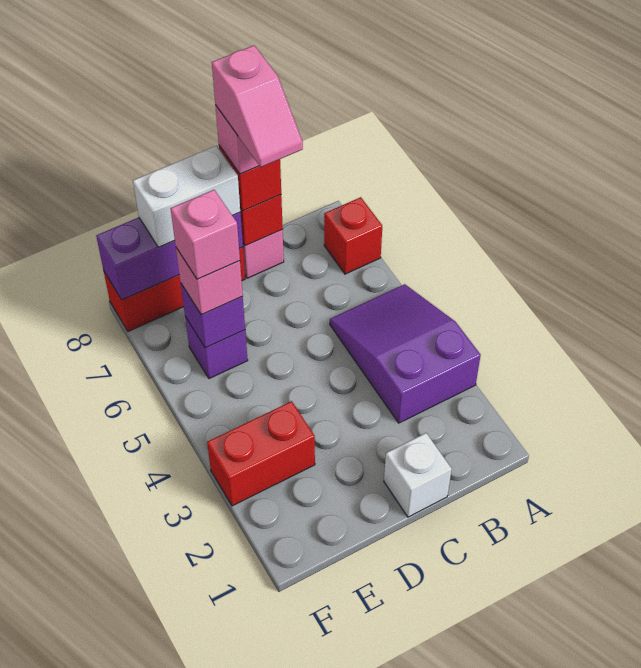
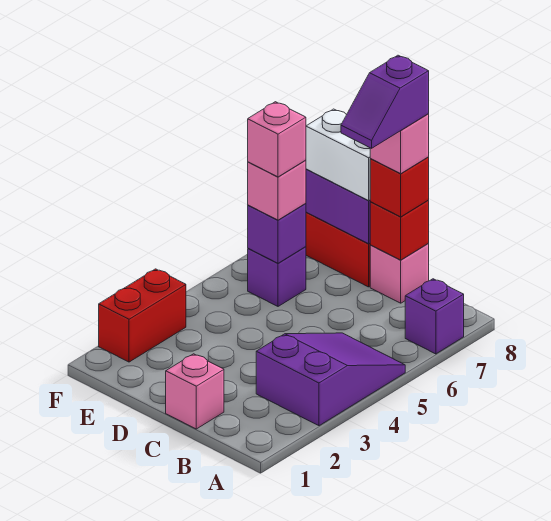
red 1x1 brick [324,197,382,274] -> purple 1x1 brick [405,279,464,354]
white 1x1 brick [384,433,452,517] -> pink 1x1 brick [166,354,224,429]
pink 1x2 slope [212,46,303,167] -> purple 1x2 slope [341,55,429,148]
red 1x2 brick [207,401,315,506] -> red 1x2 brick turned to [99,269,186,362]

